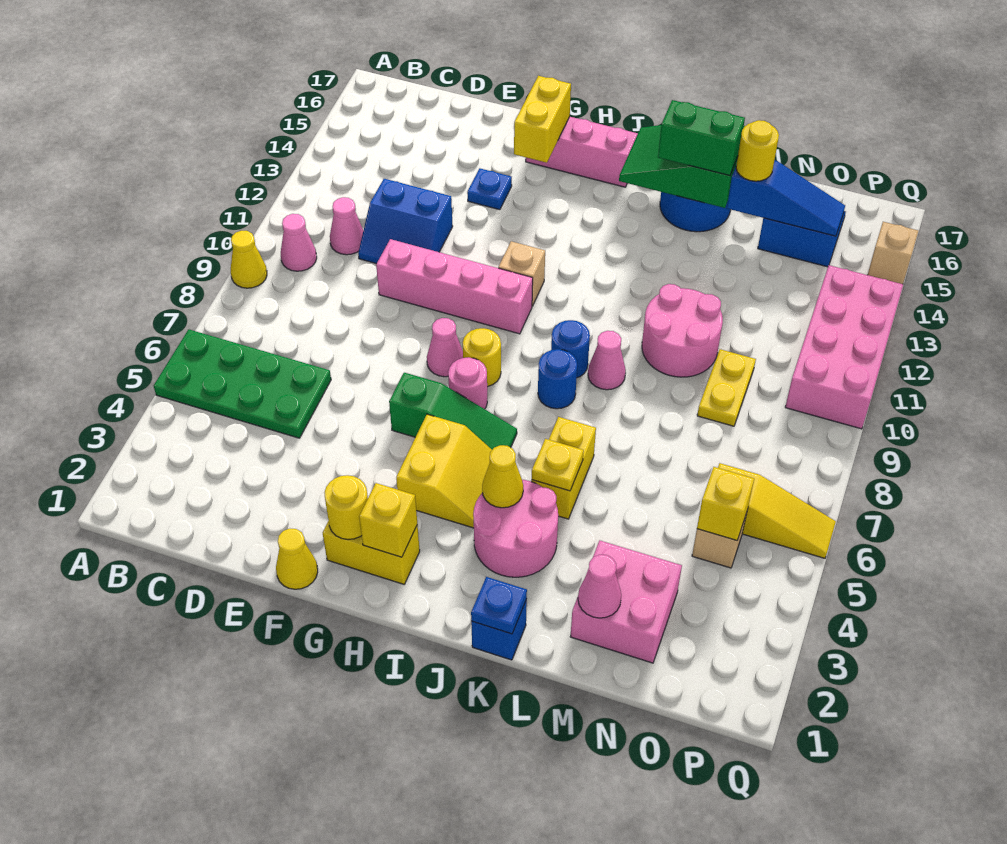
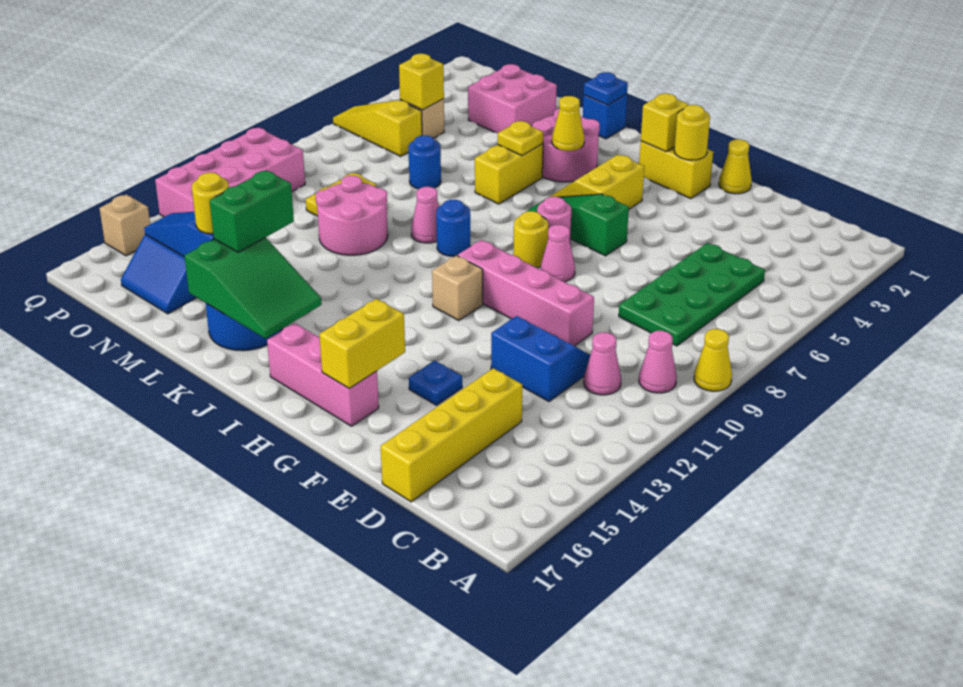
green 2x4 plate [154,330,331,438] -> green 2x4 plate turned to [619,243,765,346]
none -> yellow 1x4 brick [381,368,522,502]
blue 1x1 round brick [538,349,577,409] -> blue 1x1 round brick moved to [408,135,441,189]
green 1x2 brick [658,100,745,176] -> green 1x2 brick turned to [210,170,294,252]
pink 1x1 cone [578,555,621,618] -> none

